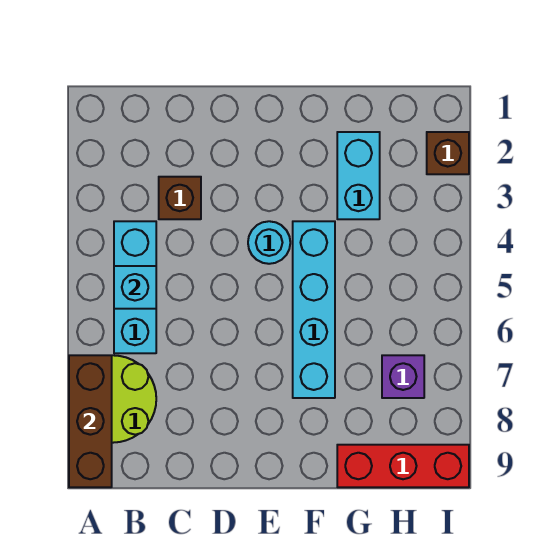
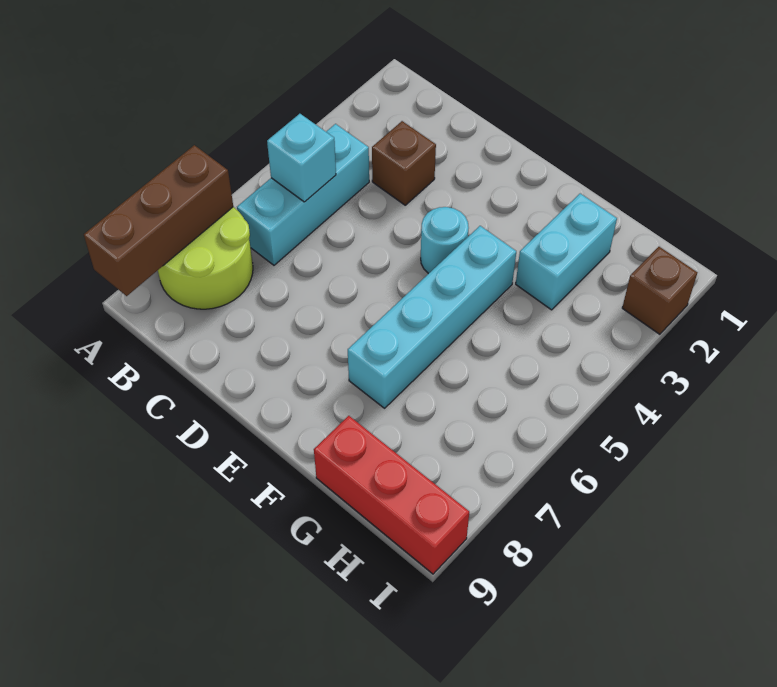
purple 1x1 brick [382,355,424,398] -> none

